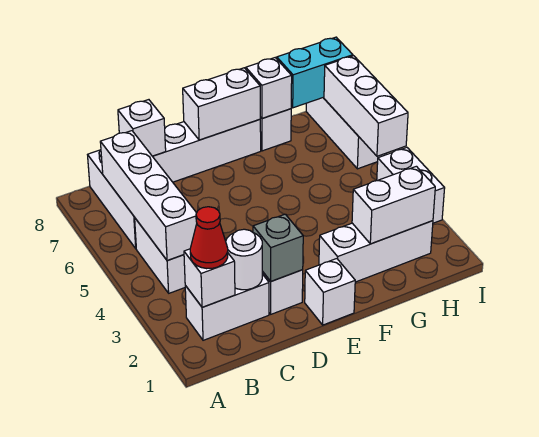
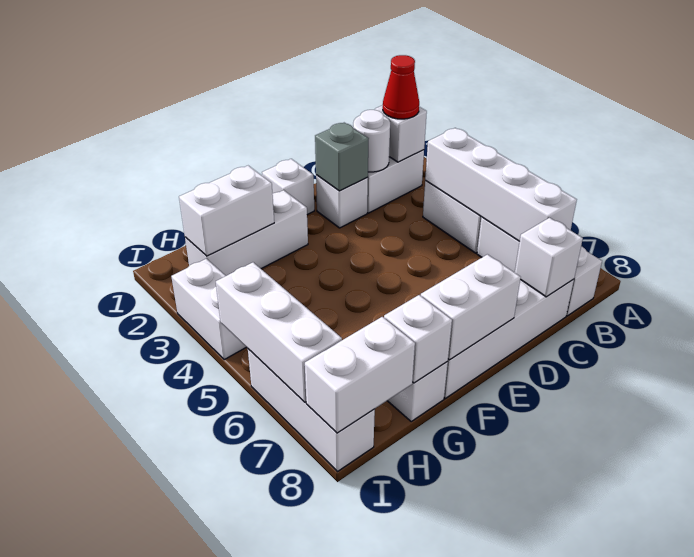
cyan 1x2 brick [277,37,353,108] -> white 1x2 brick [305,317,415,433]

